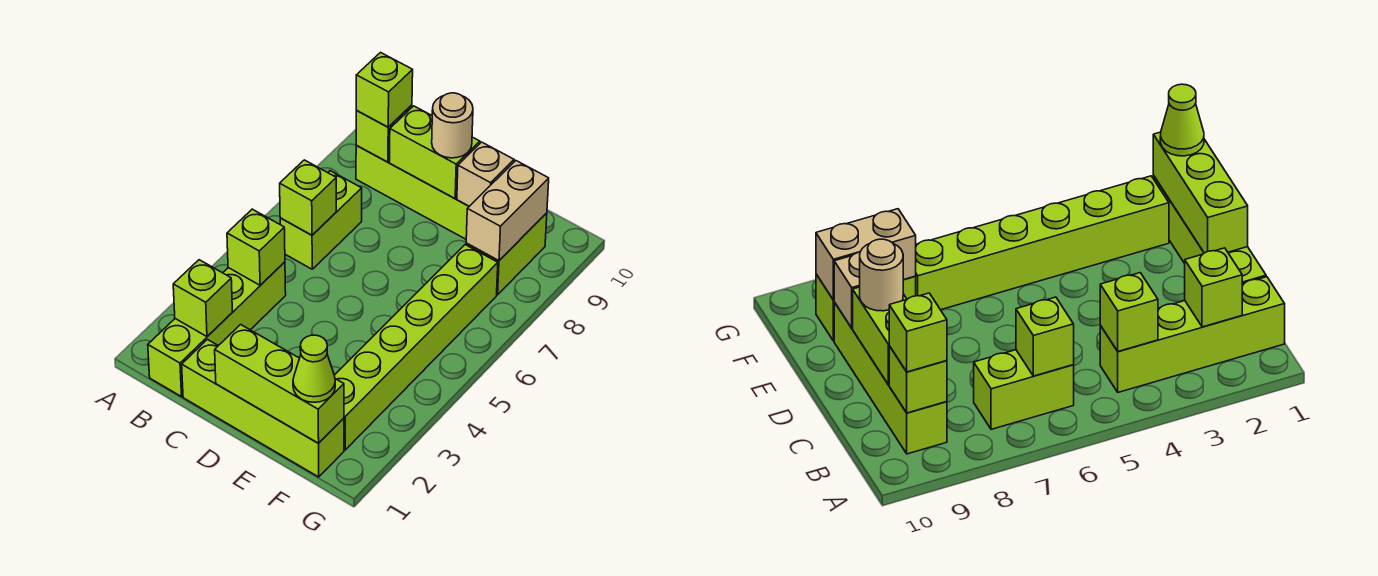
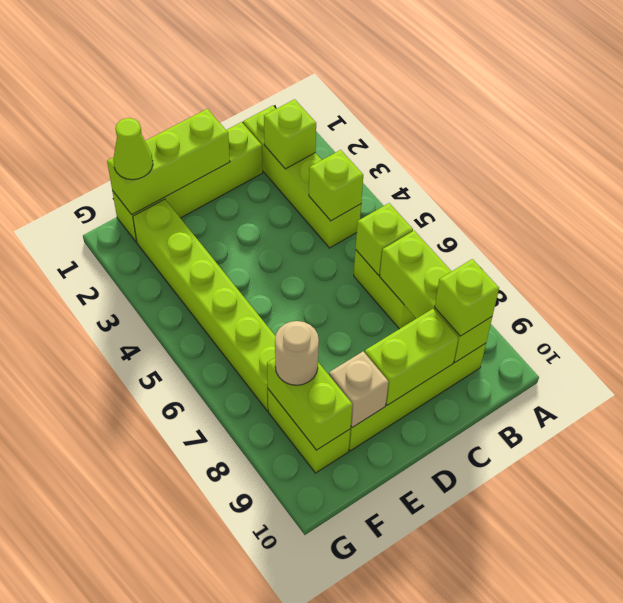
lime 1x1 brick [356,105,412,162] -> lime 1x3 brick [380,231,492,362]
tan 1x1 round brick [432,93,473,158] -> tan 1x1 round brick moved to [275,321,319,385]
tan 1x2 brick [466,161,549,261] -> lime 1x2 brick [267,358,352,450]

